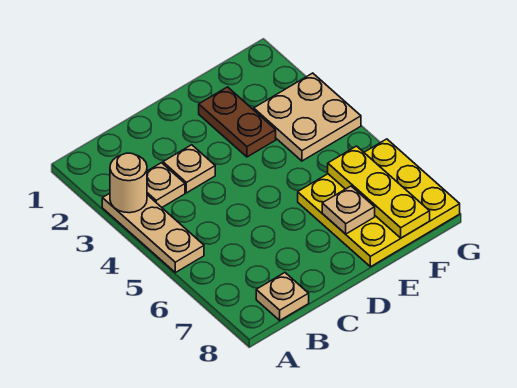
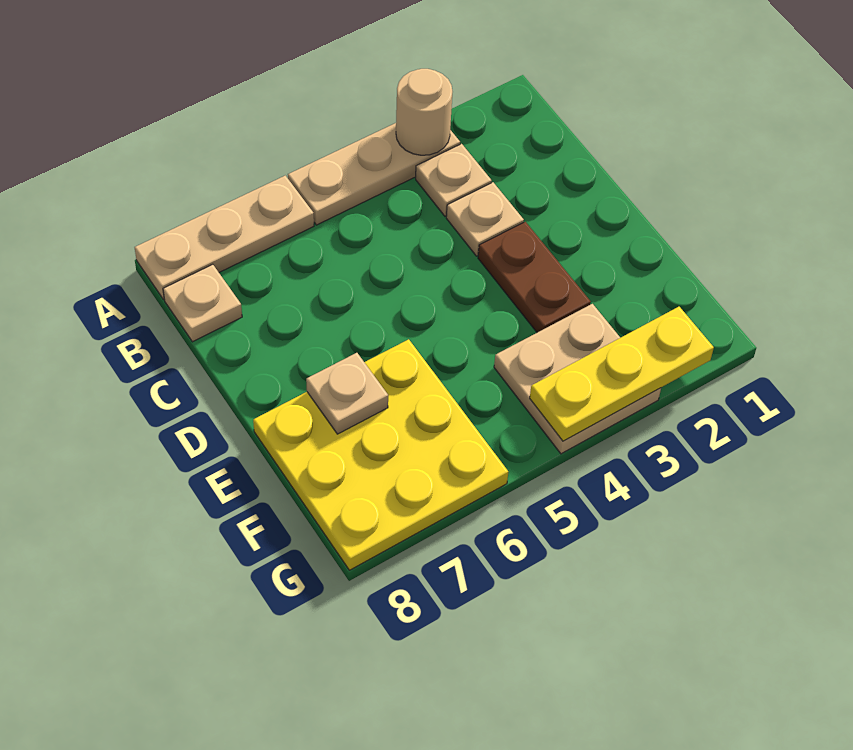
none -> tan 1x3 plate [135,176,314,300]
brown 1x2 plate [199,87,276,157] -> brown 1x2 plate turned to [478,222,591,332]
yellow 1x3 plate [328,146,430,238] -> yellow 1x3 plate moved to [530,307,714,441]

